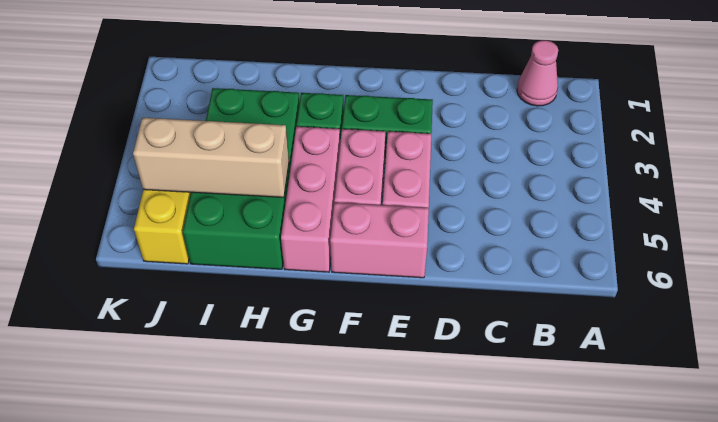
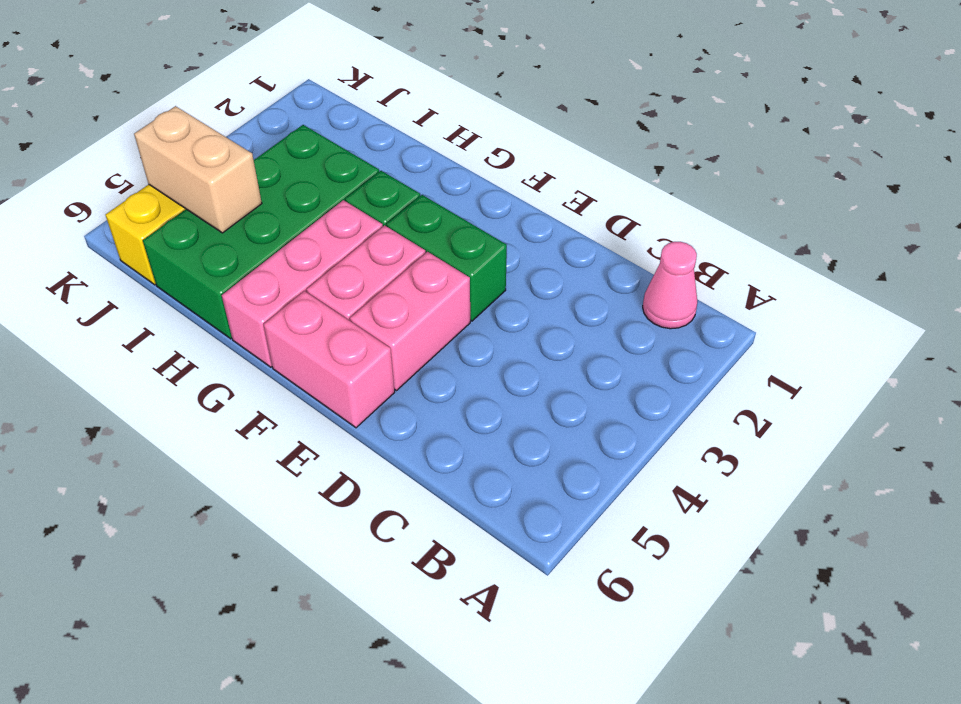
tan 1x3 brick [133,118,289,197] -> tan 1x2 brick [134,106,262,233]

